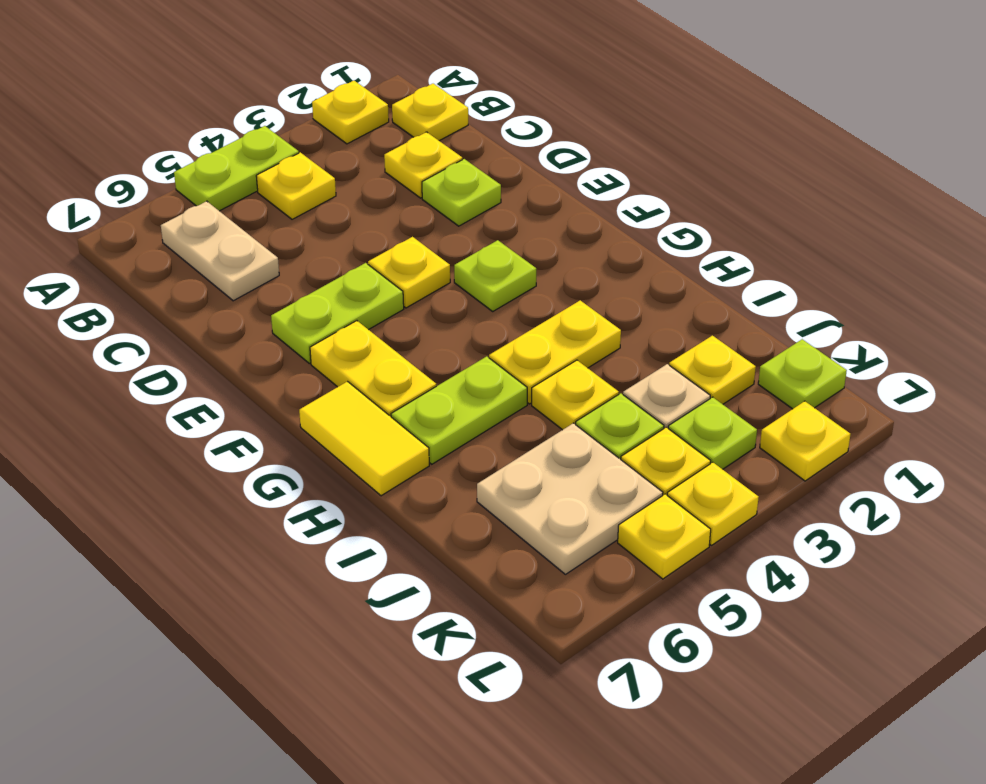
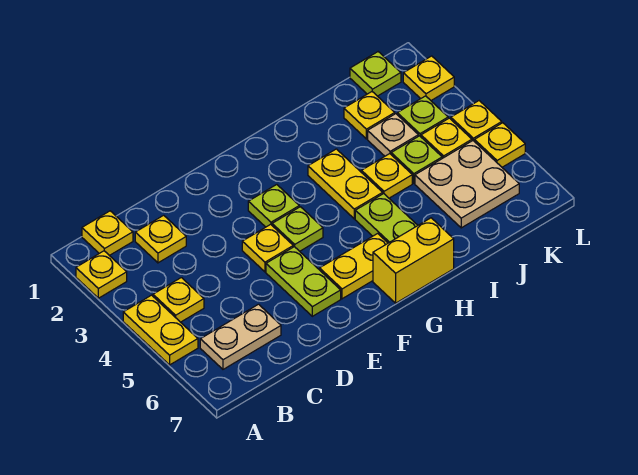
lime 1x2 plate [174,126,299,211] -> yellow 1x2 plate [123,295,198,365]
lime 1x1 plate [422,159,501,226] -> lime 1x1 plate moved to [272,207,323,251]
yellow 1x2 tile [299,382,429,496] -> yellow 1x2 brick [373,218,454,303]

